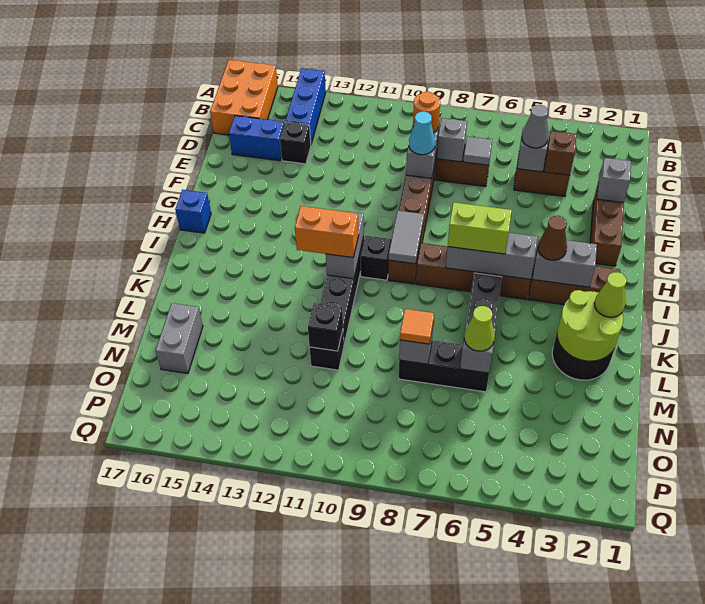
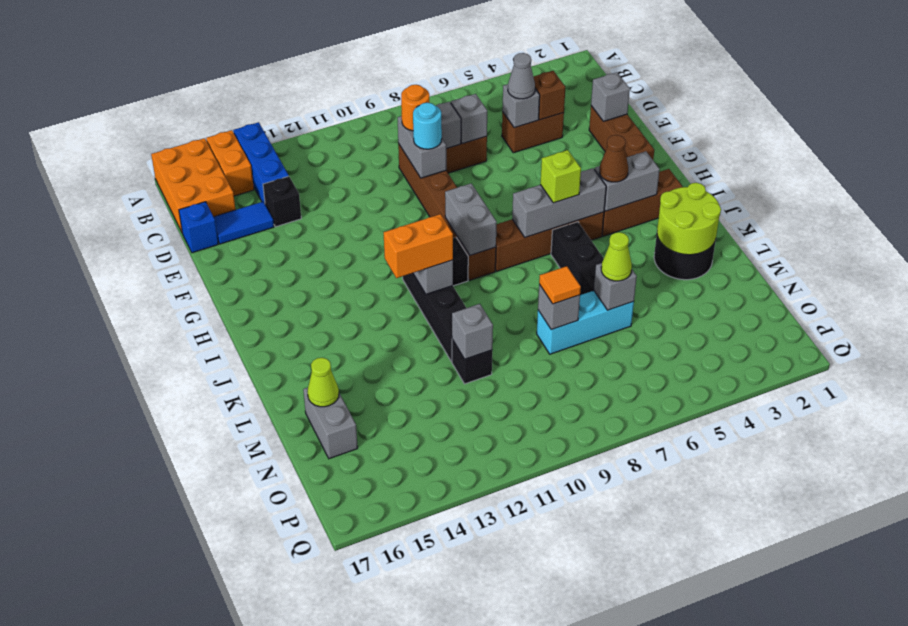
none -> orange 1x2 brick [206,130,254,196]
grey 1x1 tile [463,136,492,165] -> grey 1x1 brick [451,94,487,144]
blue 1x2 brick [229,116,284,161] -> blue 1x2 tile [214,202,274,244]
cyan 1x1 cone [409,111,435,155] -> cyan 1x1 round brick [413,103,442,149]
grey 1x2 tile [389,211,424,264] -> grey 1x2 brick [445,184,497,255]
blue 1x1 brick [175,190,211,233] -> blue 1x1 brick moved to [179,202,218,253]
lime 1x2 brick [448,202,512,254] -> lime 1x1 brick [540,150,581,203]
lime 1x1 cone [594,272,627,317] -> lime 1x1 cone moved to [307,358,339,407]
black 1x3 brick [399,340,489,392] -> cyan 1x3 brick [537,291,634,354]
black 1x1 brick [308,303,343,351] -> grey 1x1 brick [452,304,493,359]

